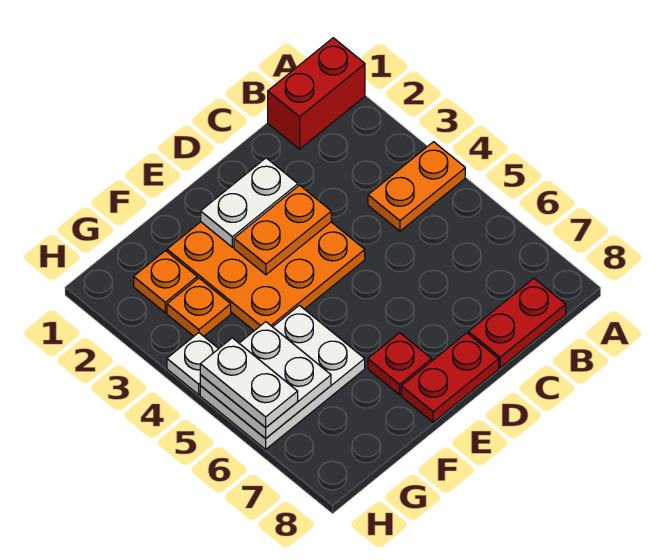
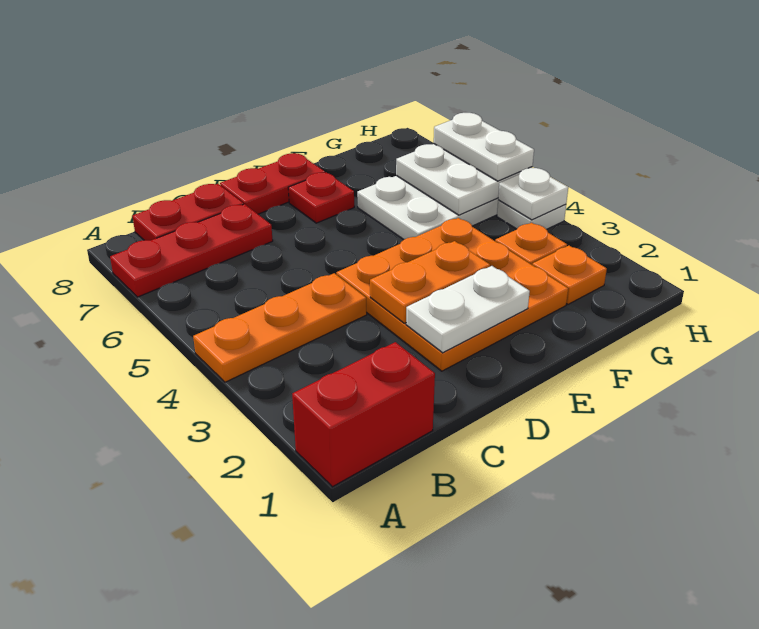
orange 1x2 plate [368,142,465,231] -> orange 1x3 plate [193,273,367,382]
none -> red 1x3 plate [110,204,273,297]
none -> white 1x1 plate [498,168,568,220]

